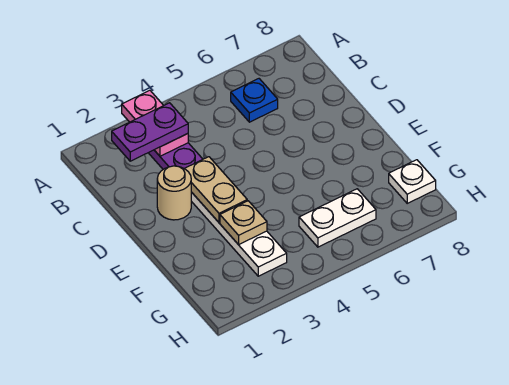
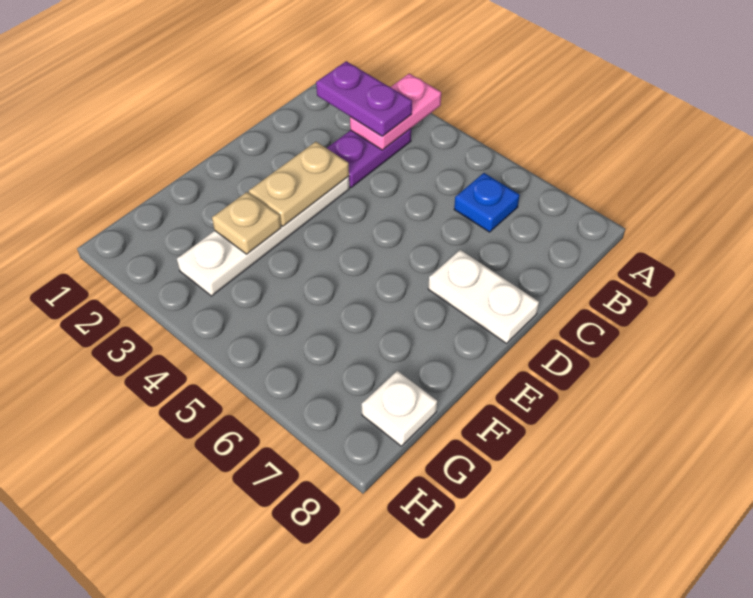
tan 1x1 round brick [157,166,191,220] -> none
white 1x2 plate [299,189,376,247] -> white 1x2 plate moved to [428,250,539,343]

